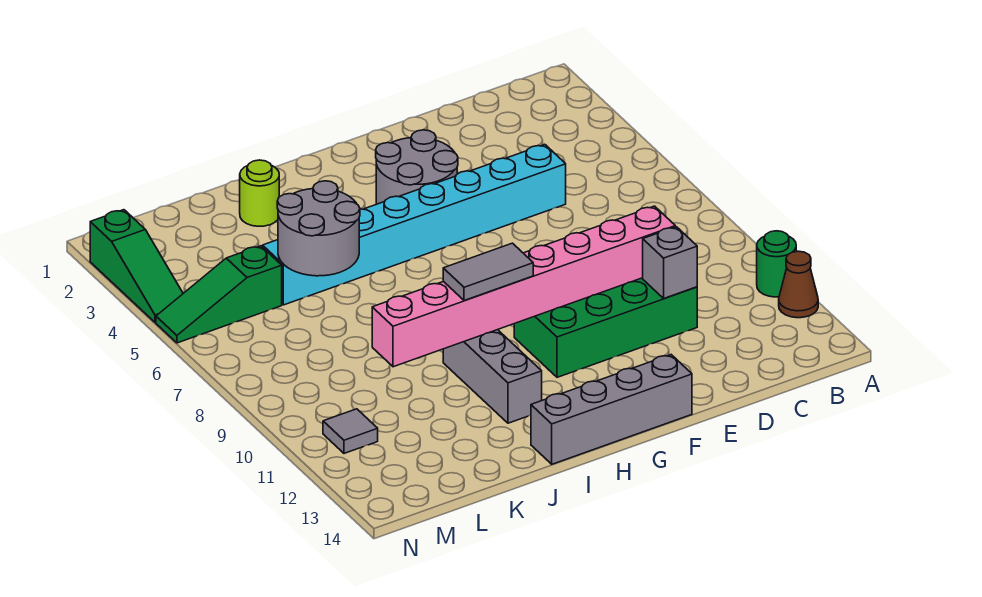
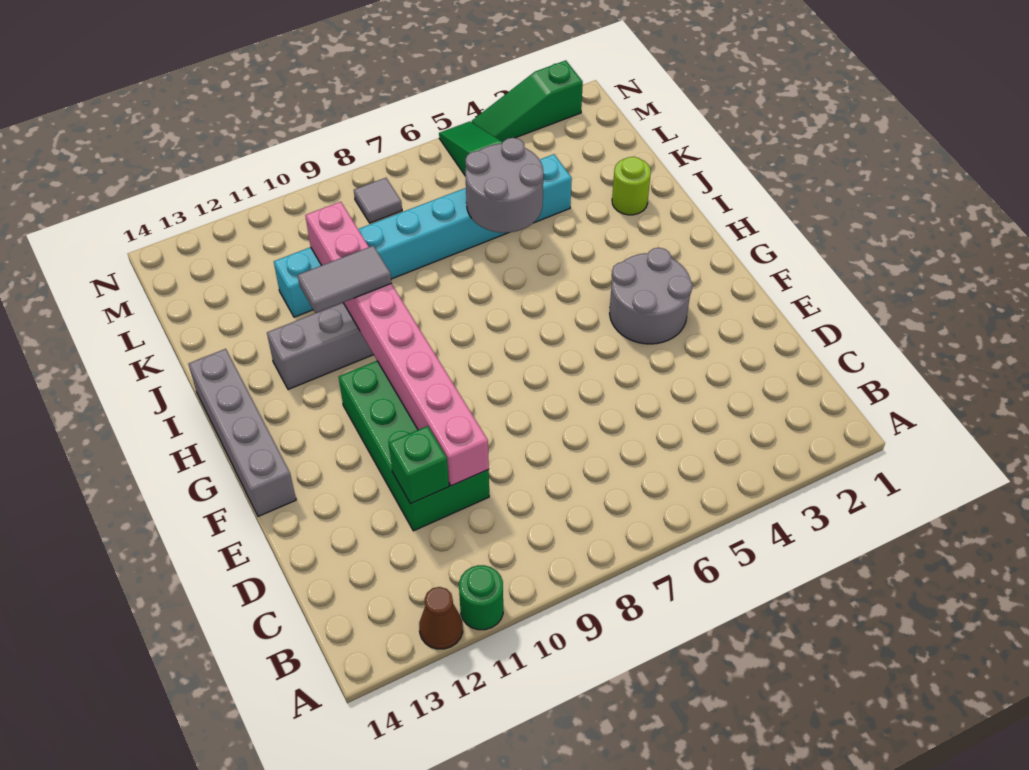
cyan 1x8 brick [263,144,566,305] -> cyan 1x8 brick turned to [274,154,572,317]
grey 1x1 brick [643,227,697,298] -> green 1x1 brick [389,426,449,504]
grey 1x2 tile [443,243,533,301] -> grey 1x2 tile turned to [298,246,392,313]
grey 1x1 tile [323,409,378,453] -> grey 1x1 tile moved to [354,178,402,223]

